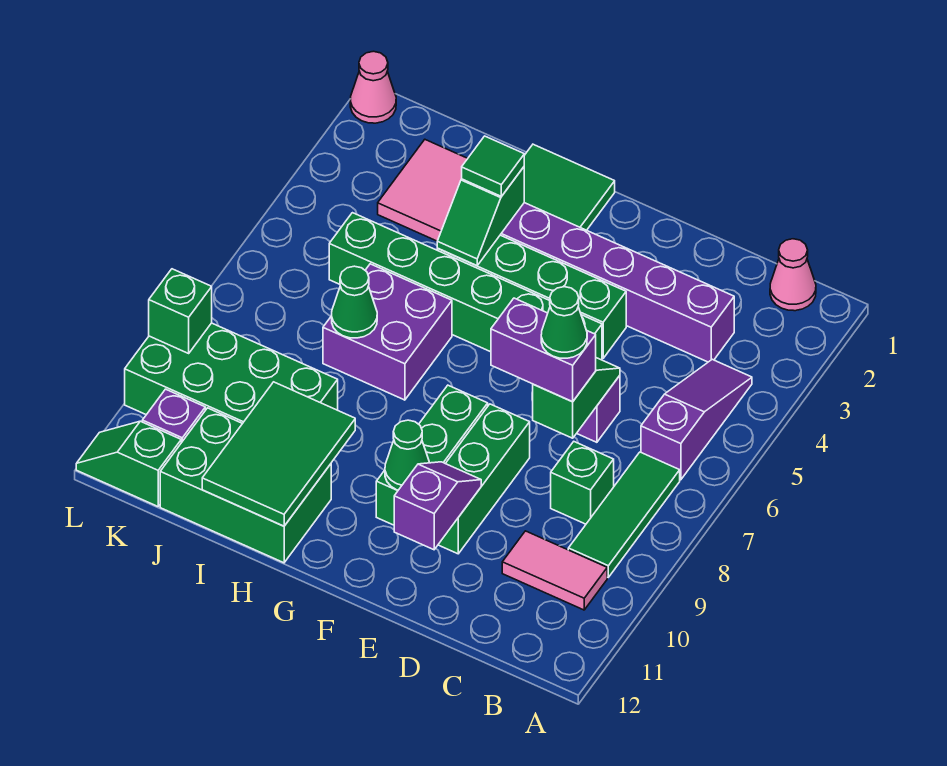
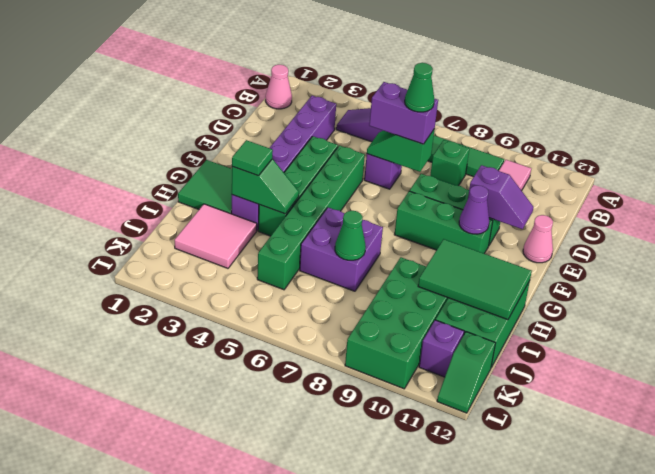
purple 1x2 brick [491,298,596,402] -> purple 1x2 brick turned to [369,82,438,144]
purple 1x2 slope [394,462,481,550] -> purple 1x2 slope turned to [468,165,533,229]
green 1x1 cone [385,420,430,490] -> purple 1x1 cone [459,185,489,234]
pink 1x1 cone [350,51,396,123] -> pink 1x1 cone moved to [523,215,553,263]
green 1x1 brick [149,269,212,353] -> none

